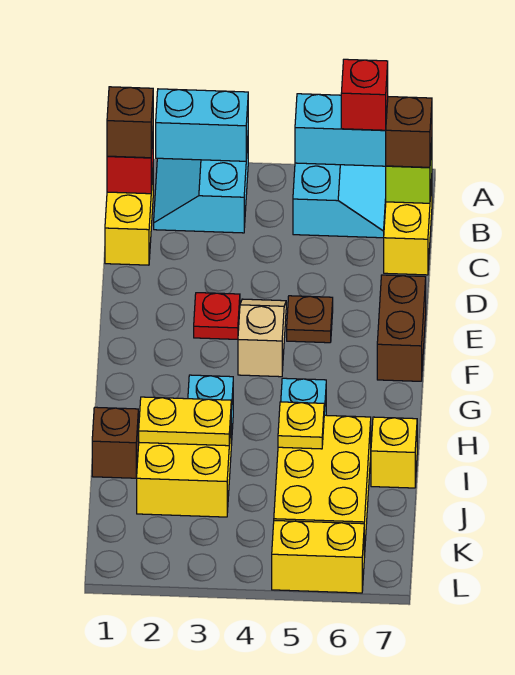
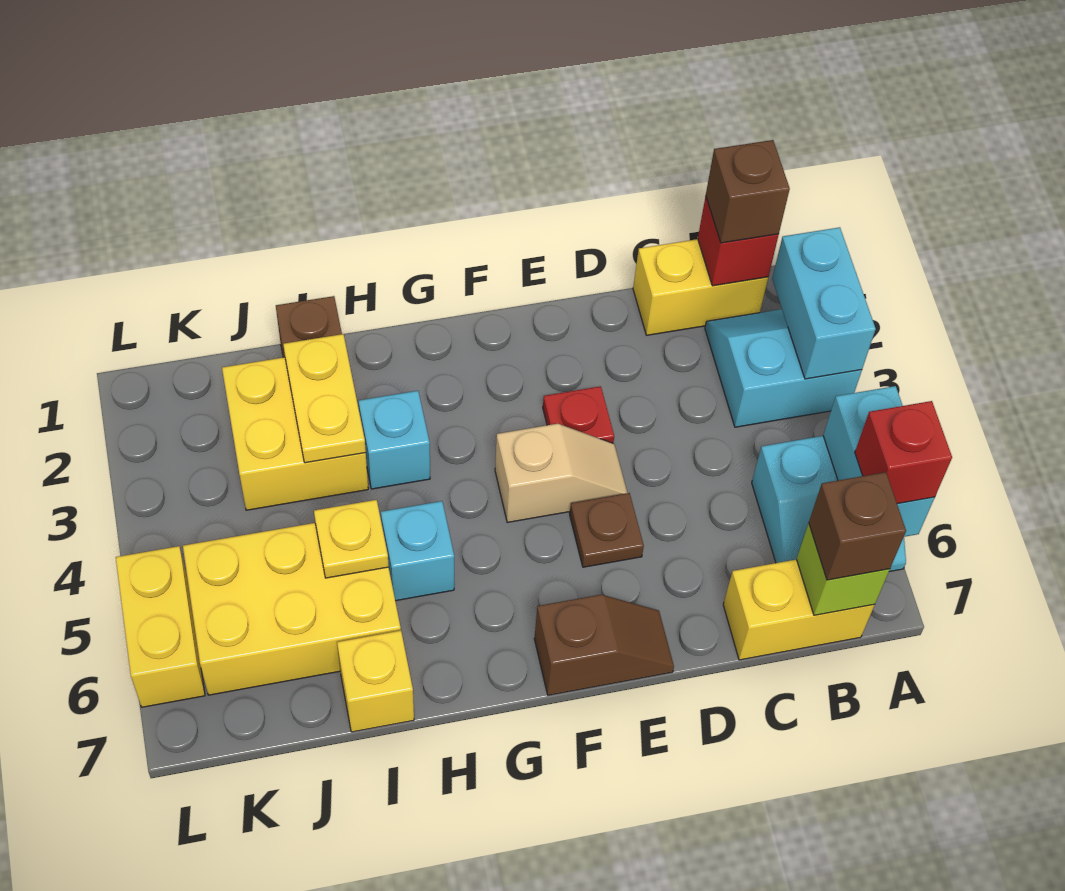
brown 1x2 brick [377,275,426,381] -> brown 1x2 slope [534,595,674,695]

